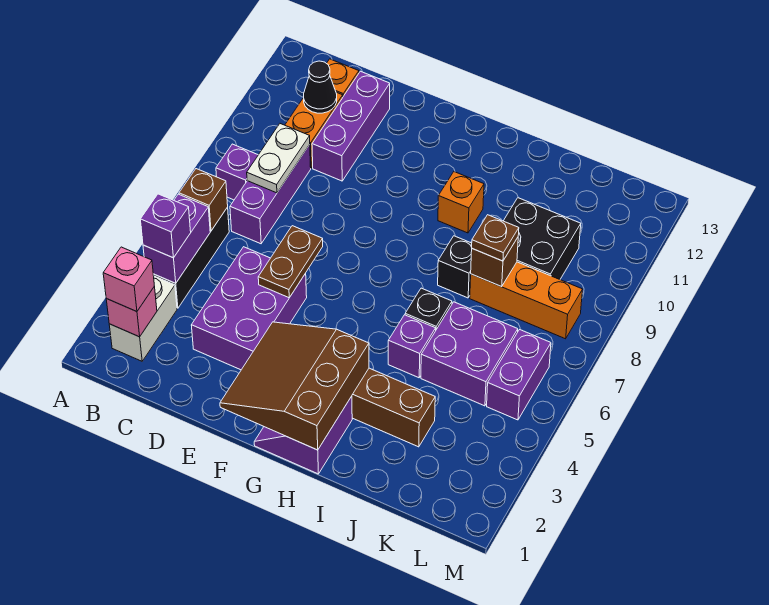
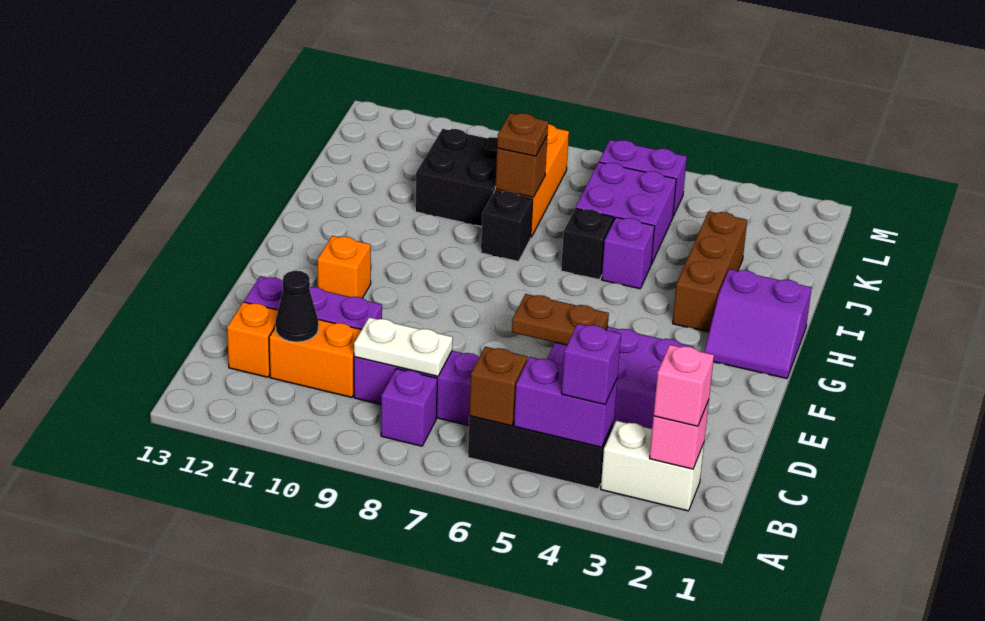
brown 3x3 slope [220,322,369,450] -> none
orange 1x1 brick [438,172,484,233] -> orange 1x1 brick moved to [318,236,371,298]

